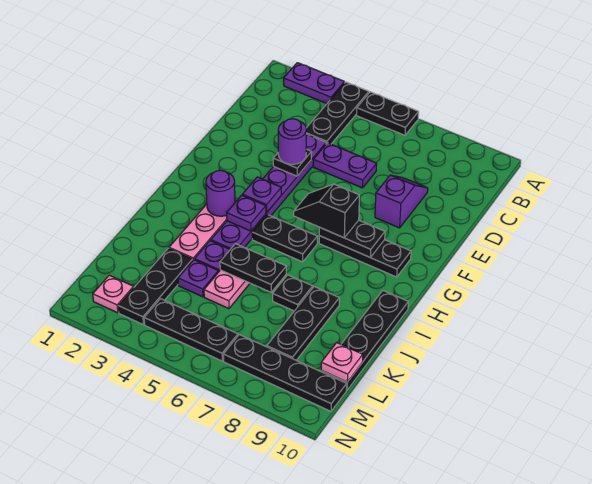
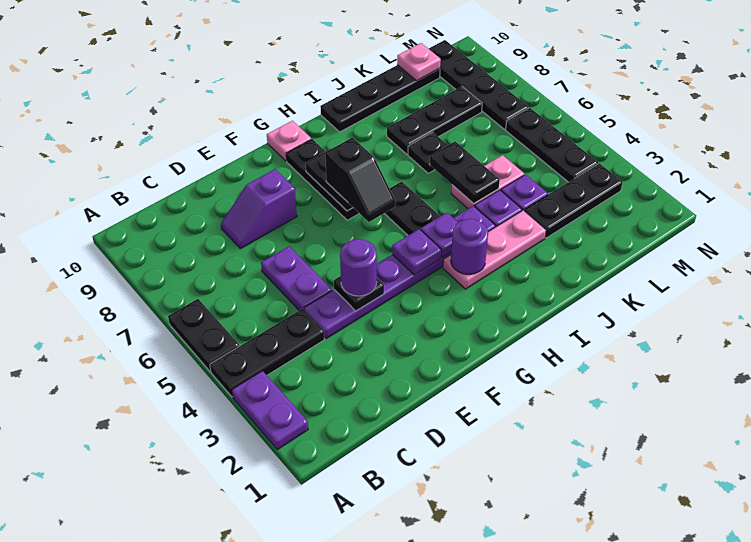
pink 1x1 plate [93,275,134,313] -> pink 1x1 plate moved to [267,121,311,161]

